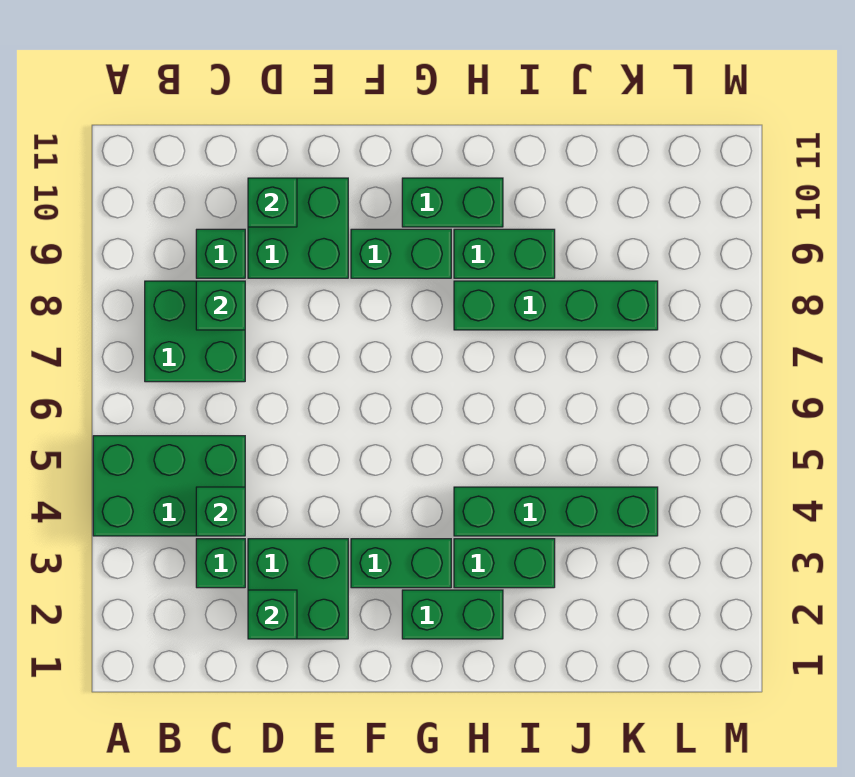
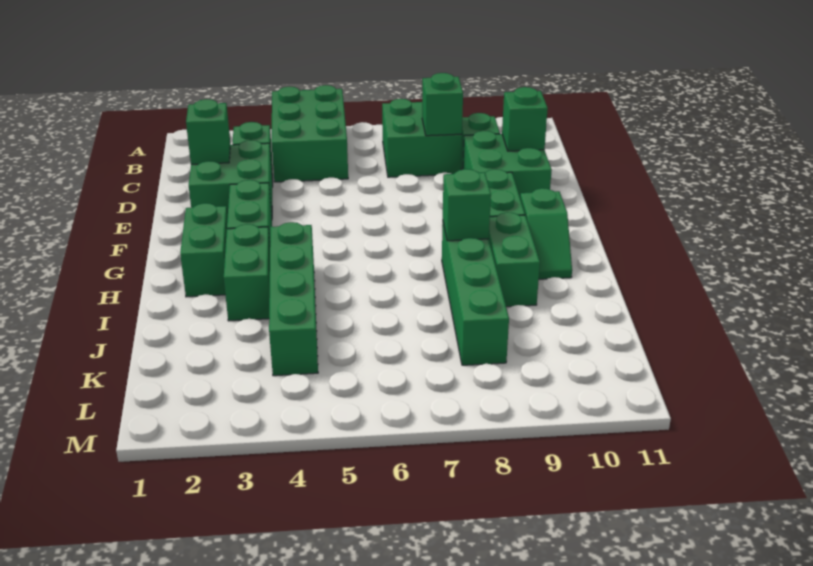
green 1x1 brick [196,487,245,536] -> green 1x1 brick moved to [443,169,491,241]
green 1x2 brick [402,178,503,227] -> green 1x2 slope [520,188,572,279]

